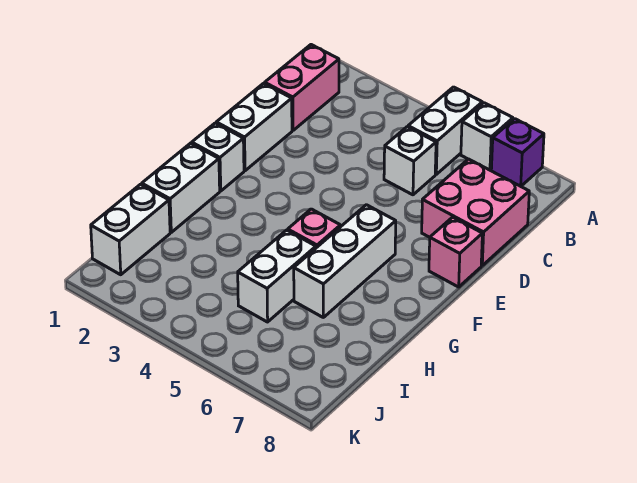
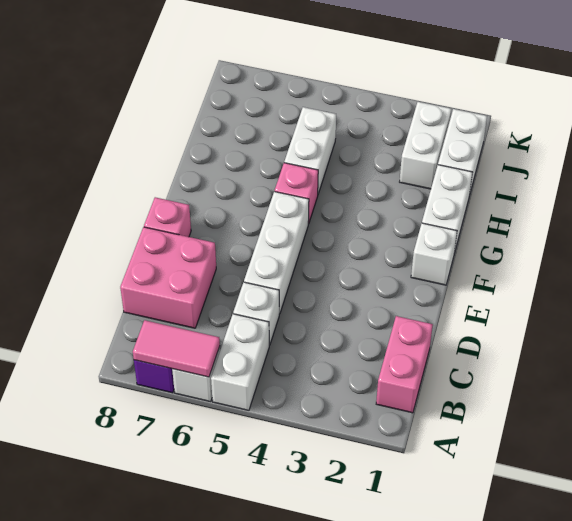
none -> pink 1x2 tile [133,320,220,377]
white 1x2 brick [216,83,292,171] -> white 1x2 brick moved to [400,102,451,189]
white 1x3 brick [294,205,396,317] -> white 1x3 brick moved to [244,192,309,314]

